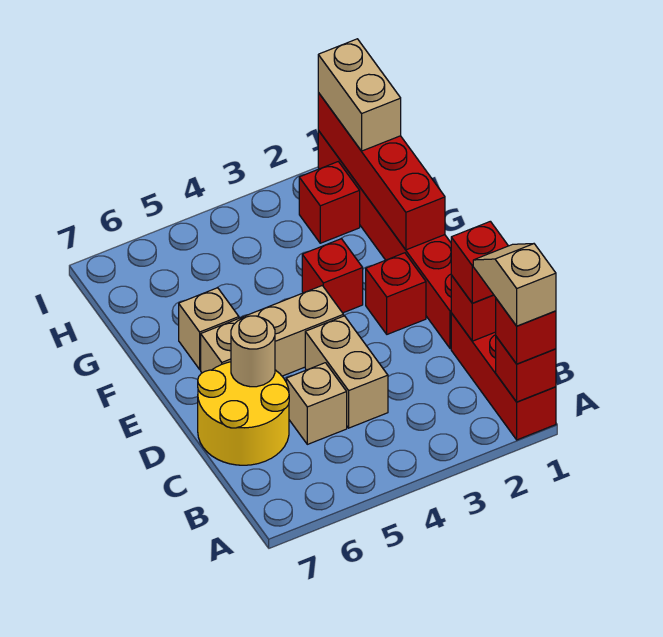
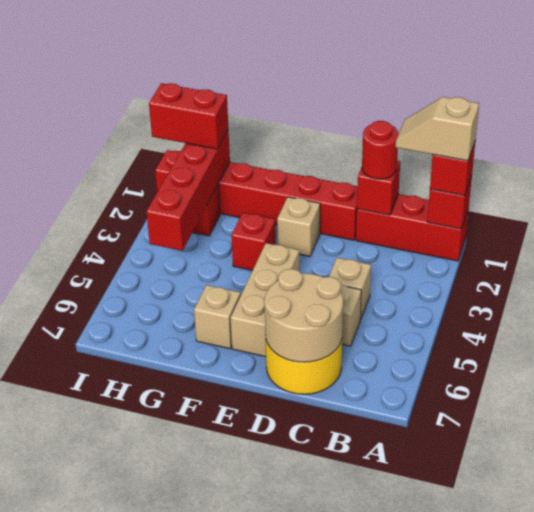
red 1x1 brick [451,221,508,303] -> red 1x1 round brick [362,121,399,179]
tan 1x2 brick [305,316,388,428] -> tan 1x1 brick [329,258,371,320]
tan 1x1 round brick [231,316,275,387] -> tan 2x2 round brick [264,269,343,362]
red 1x1 brick [366,253,426,334] -> tan 1x1 brick [277,197,320,256]
red 1x4 brick [318,93,445,250] -> red 1x4 brick turned to [146,130,230,251]
tan 1x2 brick [318,39,401,151] -> red 1x2 brick [149,83,228,149]

